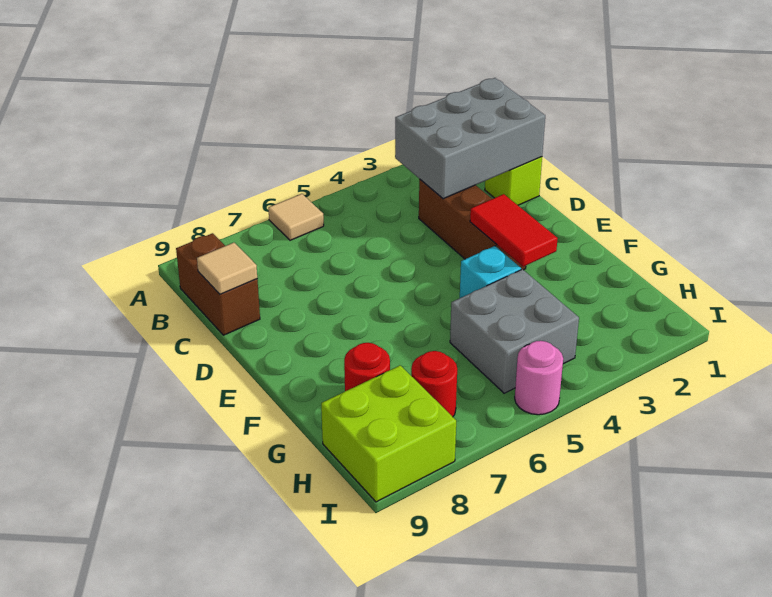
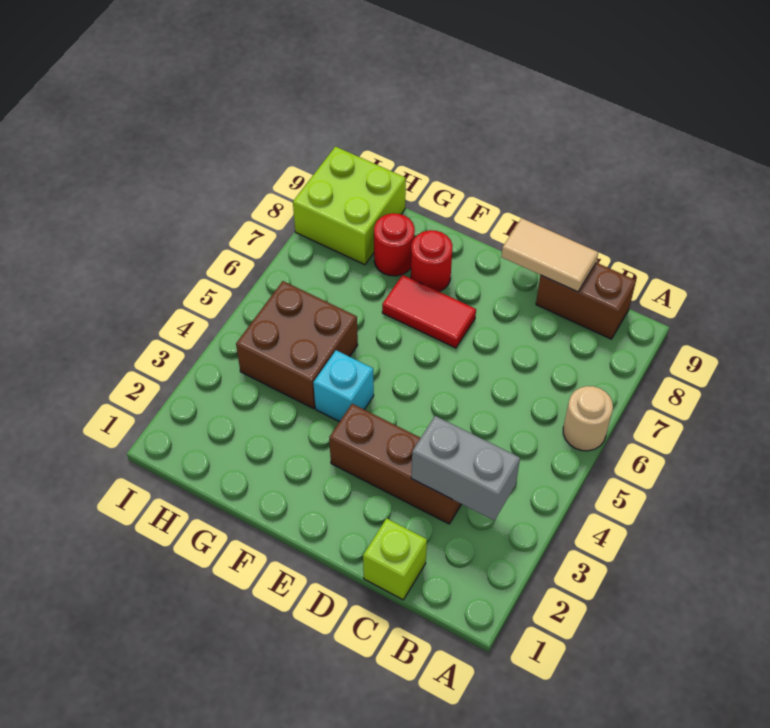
tan 1x1 tile [268,194,324,240] -> tan 1x1 round brick [563,386,613,451]
grey 2x3 brick [395,78,545,199] -> grey 1x2 brick [411,416,520,520]
tan 1x1 tile [197,243,257,294] -> tan 1x2 tile [501,218,598,292]
red 1x2 tile [470,194,558,267] -> red 1x2 tile moved to [382,275,476,348]
grey 2x2 brick [450,269,579,393] -> brown 2x2 brick [236,281,358,408]
red 1x1 round brick [411,351,457,417] -> red 1x1 round brick moved to [411,230,453,292]
pink 1x1 round brick [515,341,563,415] -> none

